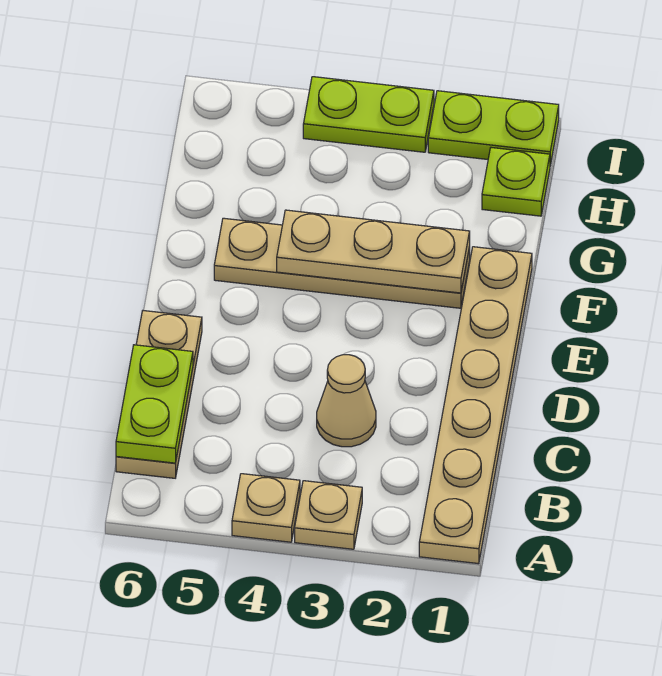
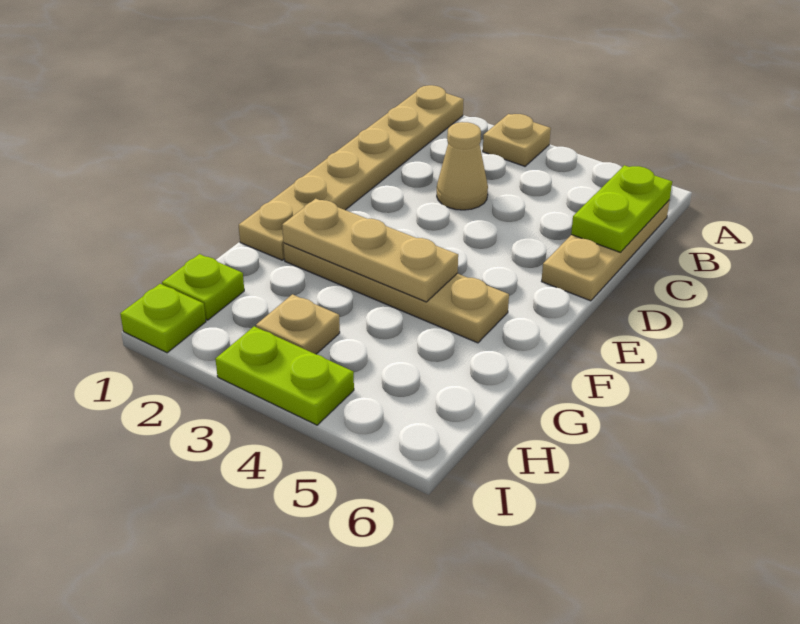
tan 1x1 plate [232,474,300,542] -> tan 1x1 plate moved to [256,294,340,354]
lime 1x2 plate [428,91,559,165] -> lime 1x1 plate [120,284,206,353]

